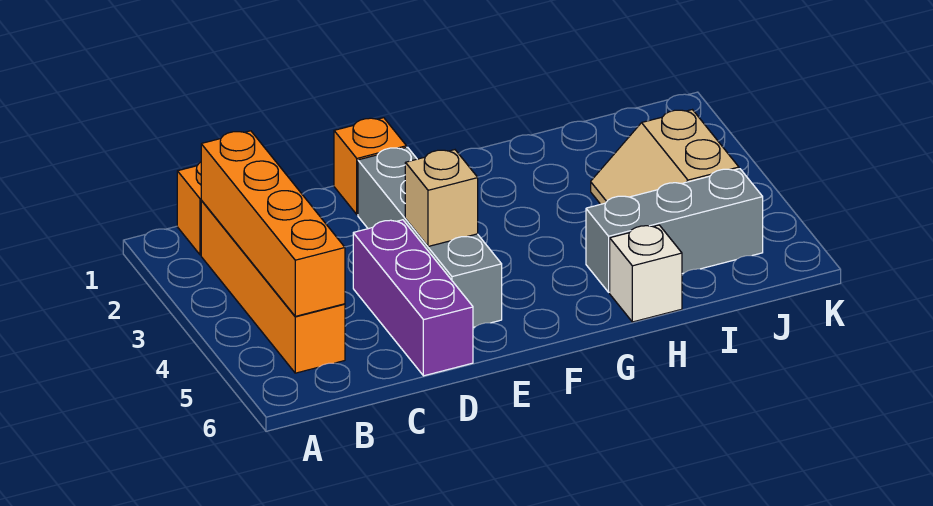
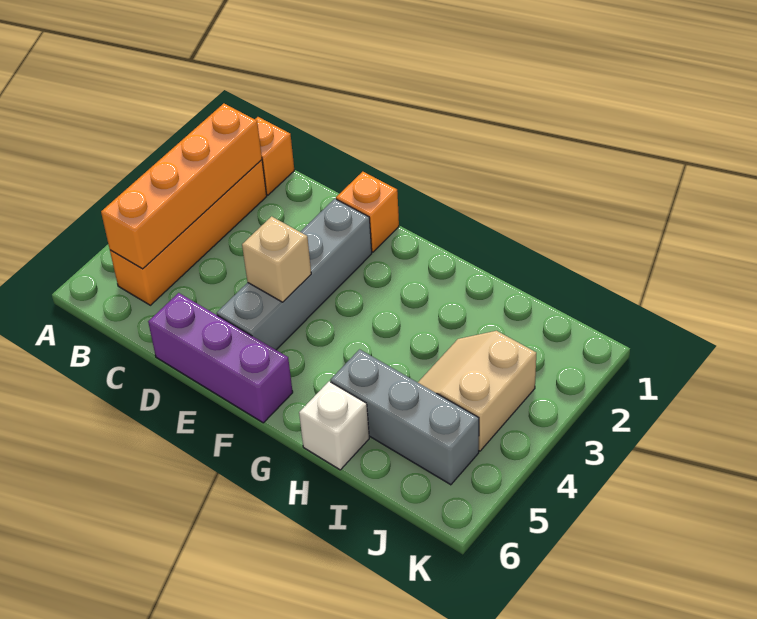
purple 1x3 brick [353,220,473,376] -> purple 1x3 brick turned to [148,293,293,423]

